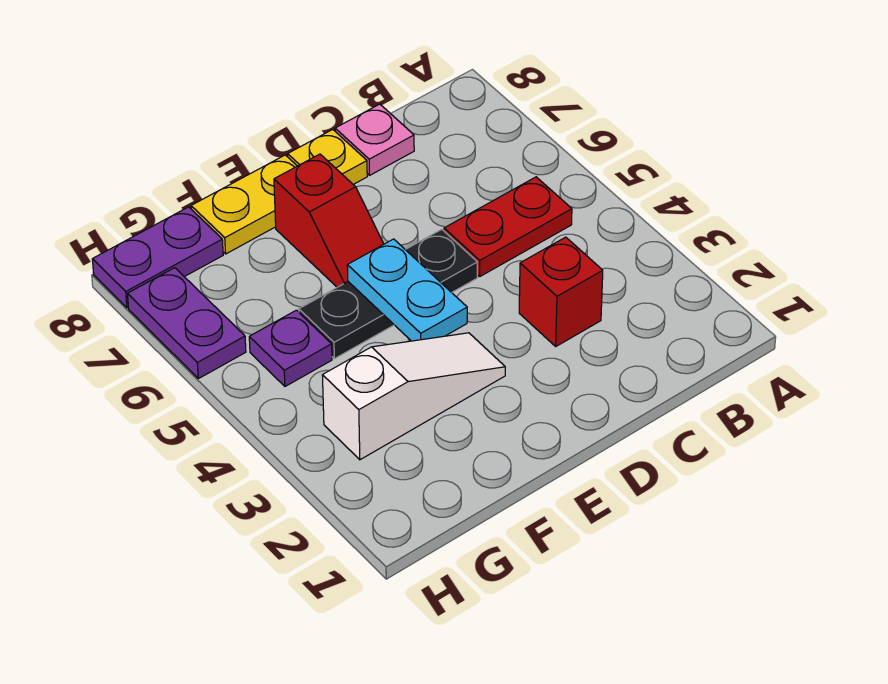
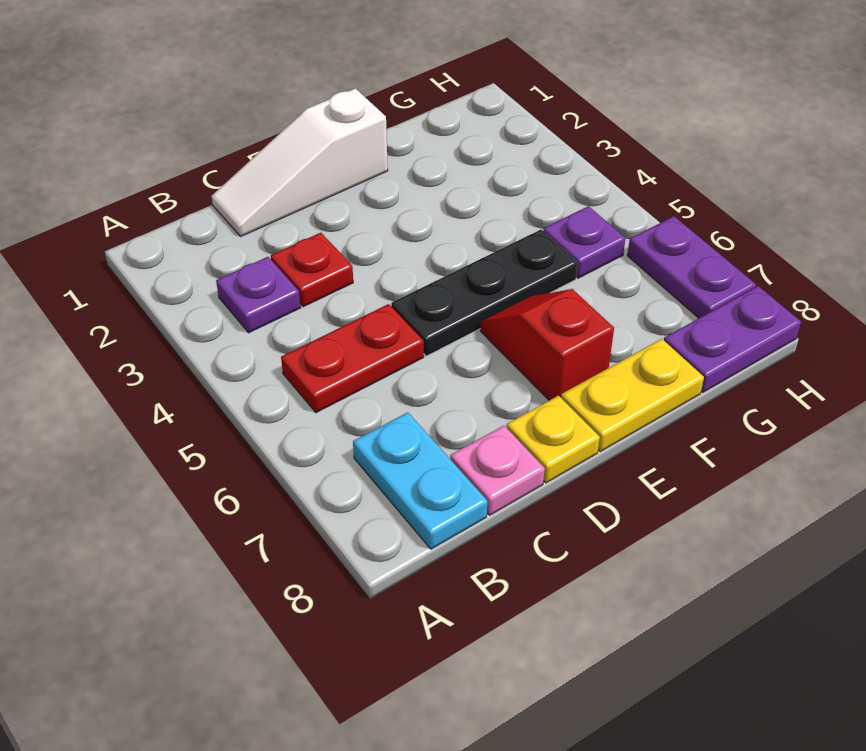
none -> purple 1x1 plate [216,257,301,333]
red 1x1 brick [519,237,603,346] -> red 1x1 plate [271,233,353,307]
white 1x3 slope [322,333,505,460] -> white 1x3 slope moved to [211,88,388,236]
cyan 1x2 plate [347,239,467,341] -> cyan 1x2 plate moved to [353,412,487,549]

